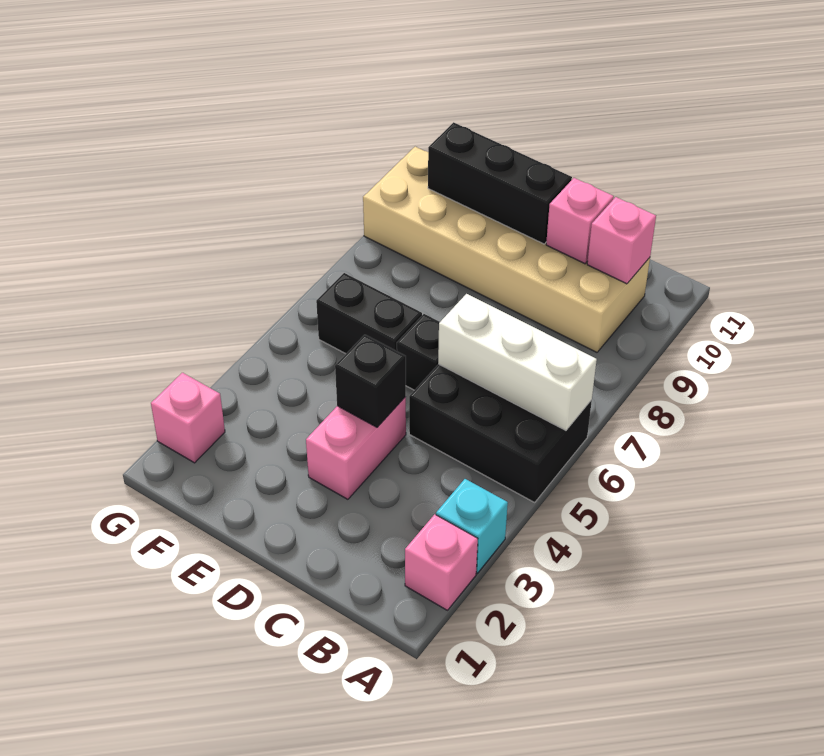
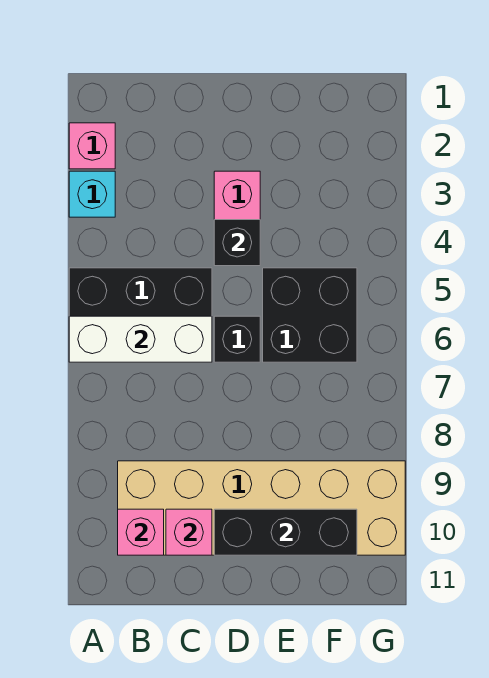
black 1x2 brick [316,273,422,354] -> black 2x2 brick [263,268,357,362]
pink 1x1 brick [151,373,225,463] -> none

